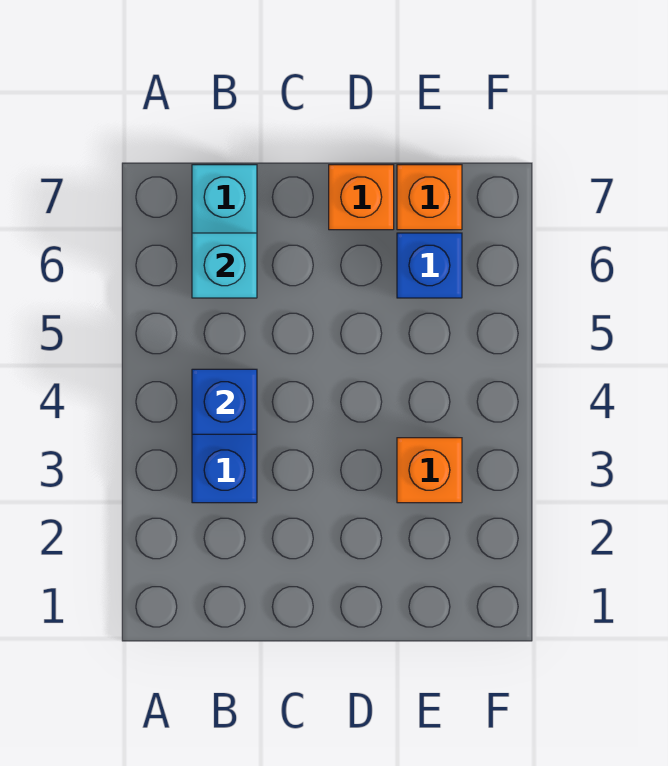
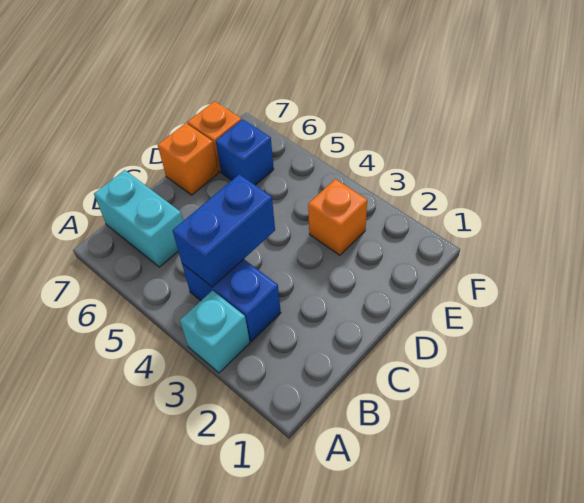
blue 1x1 brick [192,369,257,434] -> blue 1x2 brick [173,174,275,287]
cyan 1x1 brick [192,233,257,298] -> cyan 1x1 brick moved to [180,290,250,373]

